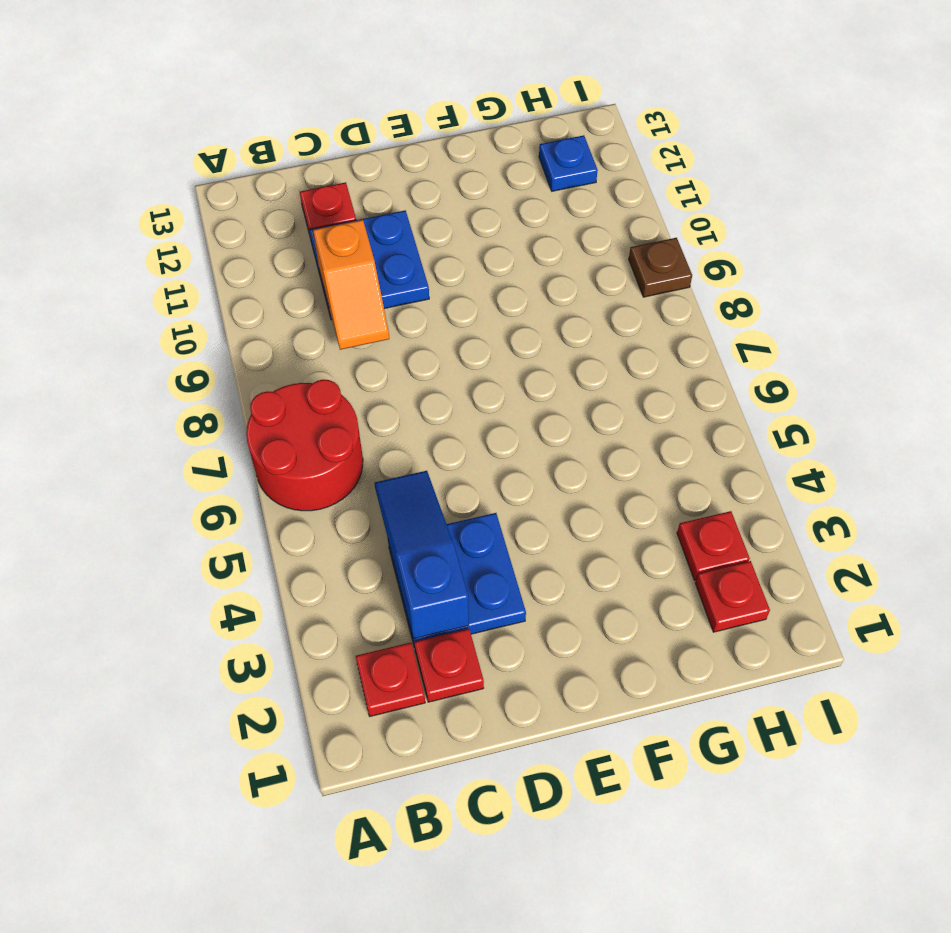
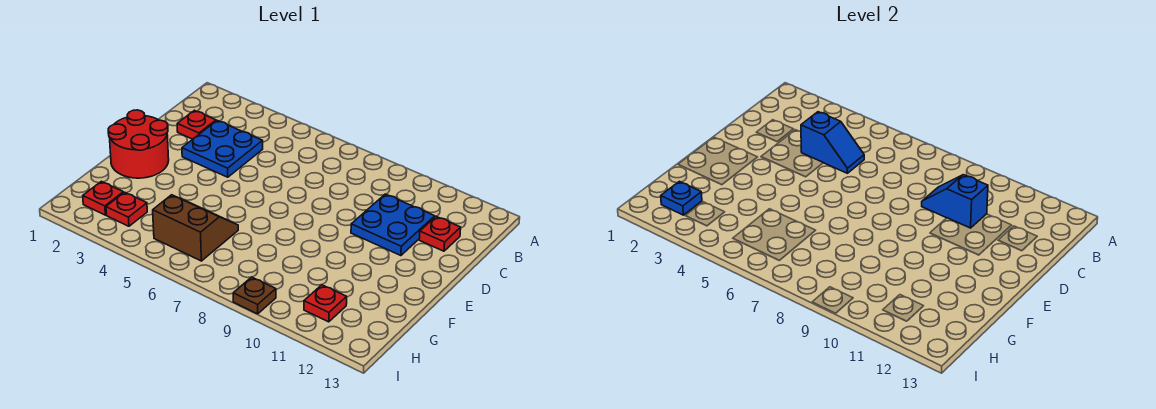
red 2x2 round brick [246,379,363,511] -> red 2x2 round brick moved to [108,110,169,178]
red 1x1 plate [356,643,425,716] -> red 1x1 plate moved to [304,285,347,322]
blue 1x3 slope [375,471,469,639] -> blue 1x2 slope [801,112,864,173]
orange 1x2 slope [313,220,389,350] -> blue 1x2 slope [922,175,988,228]
none -> brown 2x2 slope [153,195,238,261]
blue 1x1 plate [539,135,598,191] -> blue 1x1 plate moved to [661,181,702,215]

